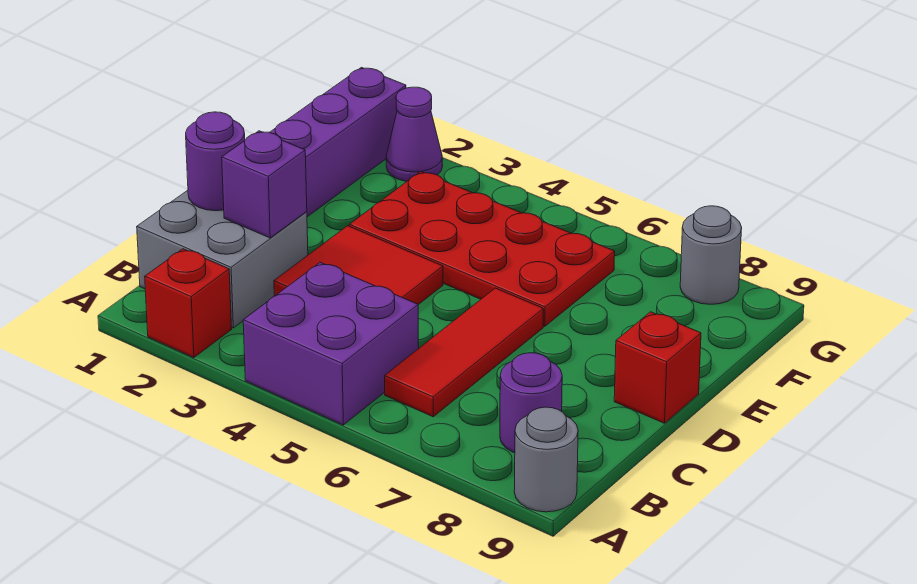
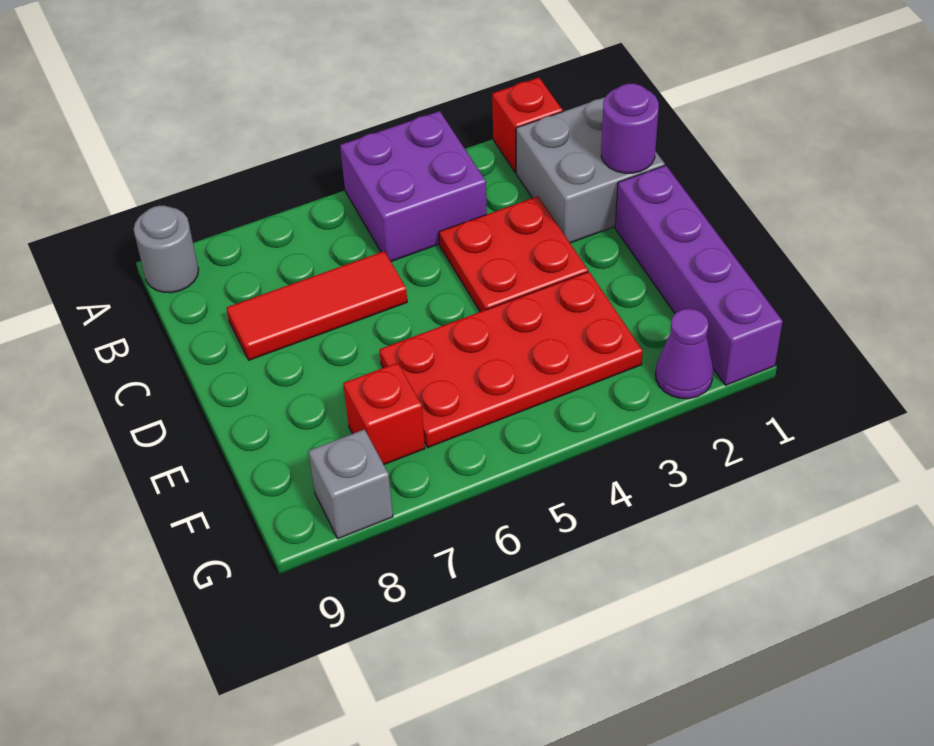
red 1x3 tile [385,288,543,417] -> red 1x3 tile turned to [227,251,407,360]
purple 1x1 round brick [500,353,562,453] -> none
purple 1x1 brick [222,131,307,238] -> none
red 2x2 tile [274,226,443,305] -> red 2x2 plate [439,196,588,312]
red 1x1 brick [614,312,701,423] -> red 1x1 brick moved to [343,363,425,464]
grey 1x1 round brick [680,206,742,304] -> grey 1x1 brick [308,429,393,539]

